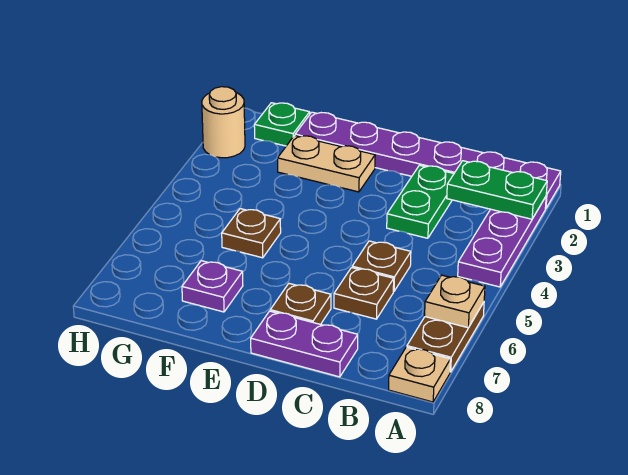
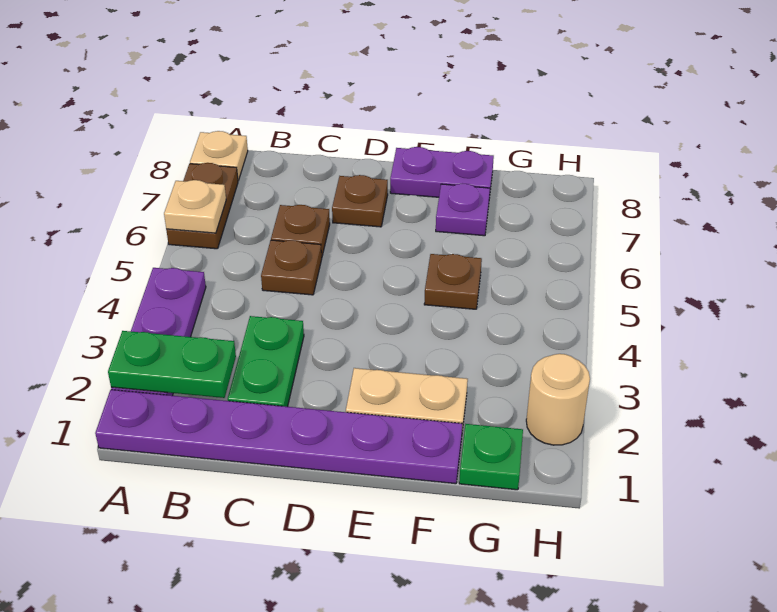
purple 1x2 plate [251,311,358,377] -> purple 1x2 plate moved to [390,147,494,198]

